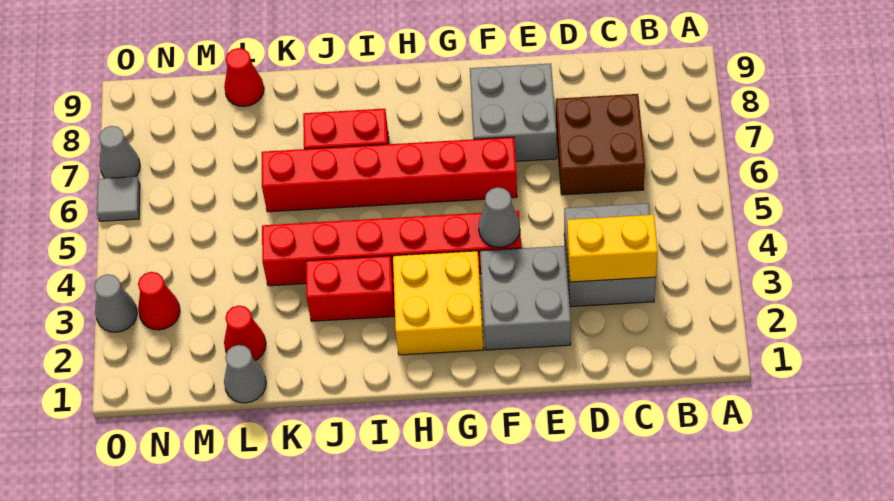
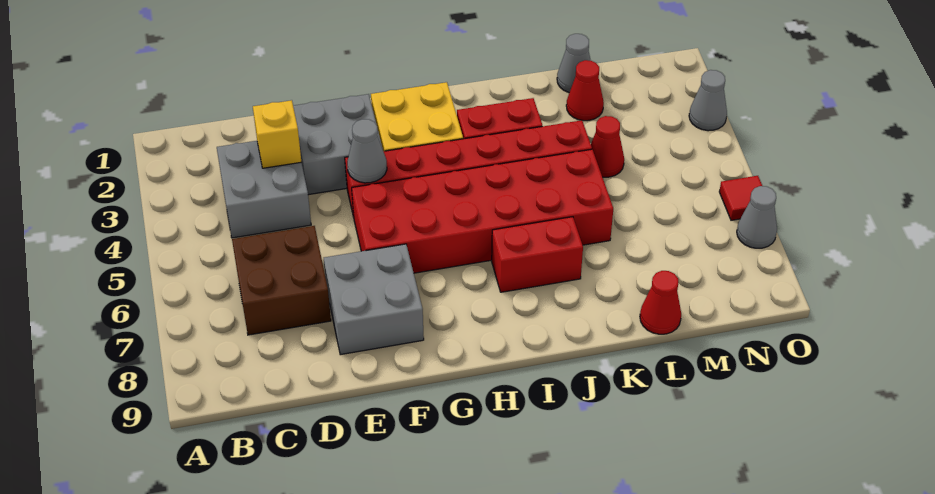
yellow 1x2 brick [567,215,658,282] -> yellow 1x1 brick [253,100,301,168]
red 1x6 brick [261,137,517,212] -> red 2x6 brick [352,149,613,273]
red 1x1 cone [138,272,180,330] -> red 1x1 cone moved to [591,116,624,177]
grey 1x1 tile [97,177,140,221] -> red 1x1 tile [719,176,762,220]

